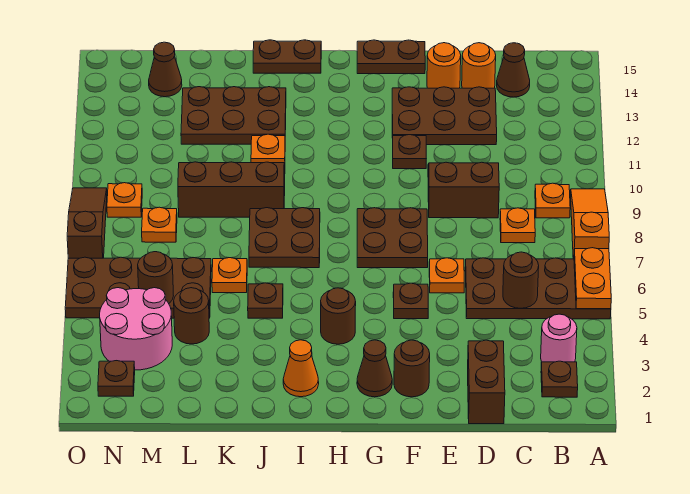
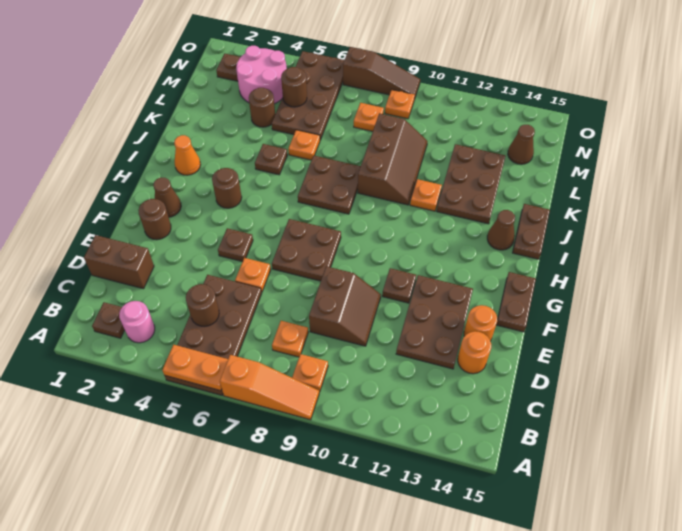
brown 1x1 cone [497,43,530,97] -> brown 1x1 cone moved to [487,210,515,250]

